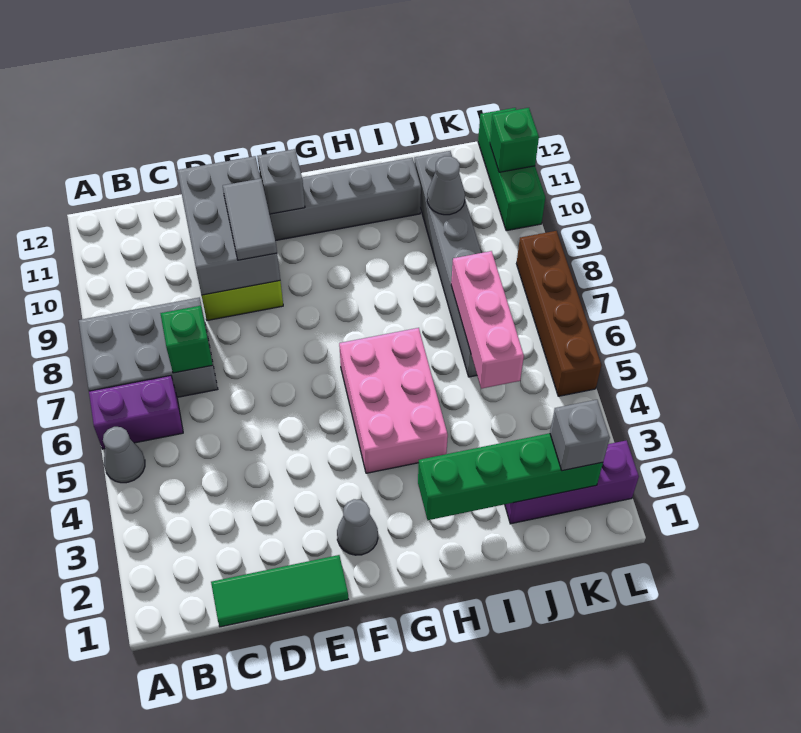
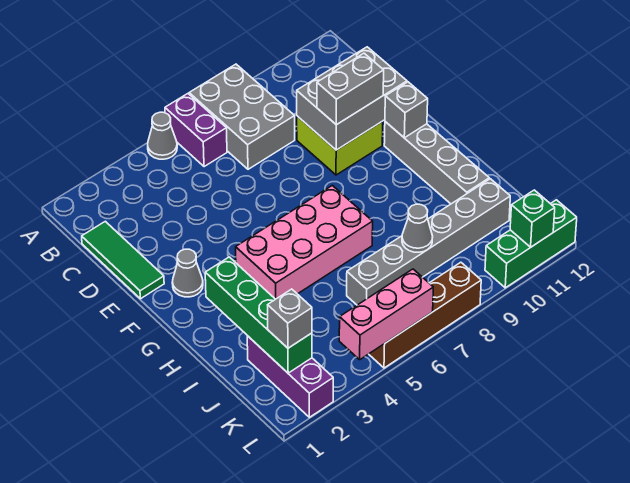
green 1x1 brick [160,306,213,373] -> none
grey 1x2 tile [223,179,277,260] -> grey 1x2 brick [317,53,384,125]
pink 2x3 brick [339,328,448,473] -> pink 2x4 brick [236,185,373,299]
pink 1x3 brick [451,251,524,389] -> pink 1x3 brick moved to [339,269,433,360]
grey 1x1 cone [427,156,465,215] -> grey 1x1 cone moved to [402,204,433,252]

